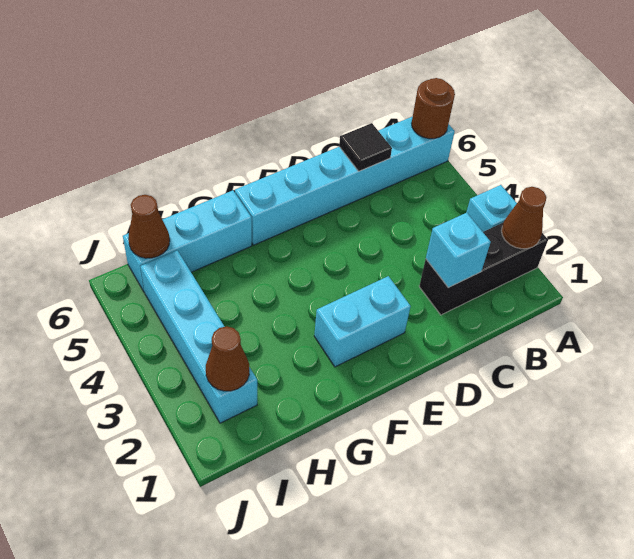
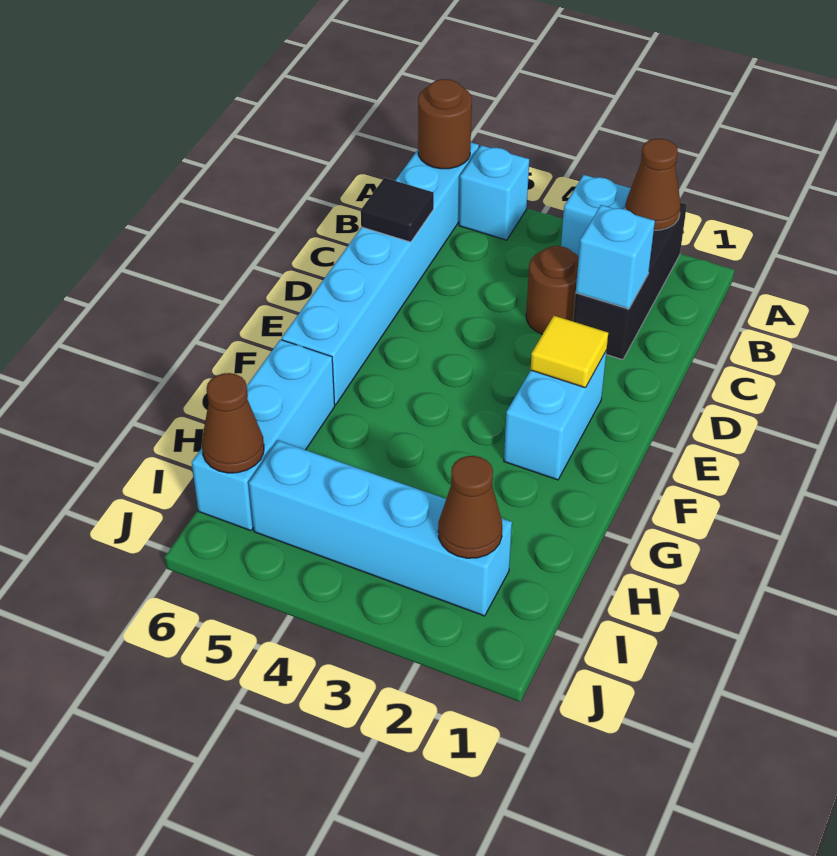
none -> cyan 1x1 brick [459,145,529,240]
none -> brown 1x1 round brick [526,246,579,334]
none -> yellow 1x1 tile [530,316,608,388]

